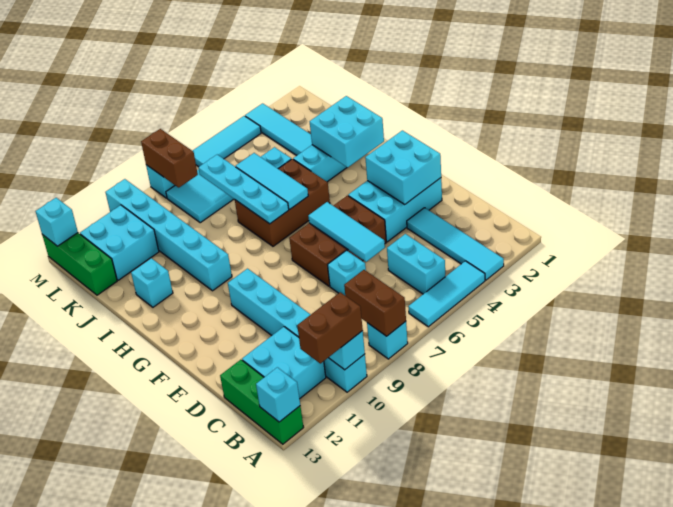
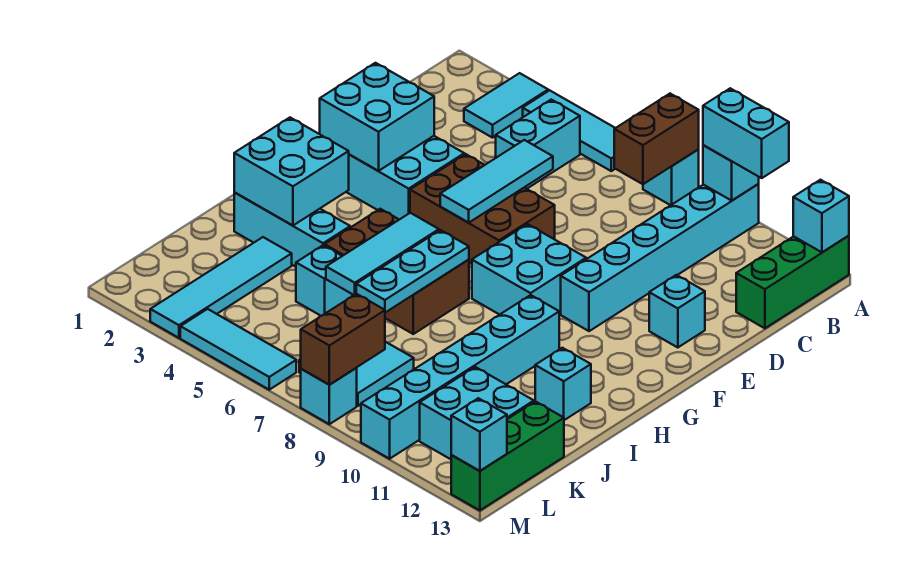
cyan 1x4 tile [407,208,504,280] -> cyan 1x2 tile [464,73,548,138]
brown 1x2 brick [297,292,363,363] -> cyan 1x2 brick [703,88,789,178]
cyan 2x2 brick [242,327,326,399] -> cyan 2x2 brick moved to [472,224,586,315]
cyan 1x1 brick [328,250,366,295] -> cyan 1x1 brick moved to [649,275,705,348]
cyan 1x4 plate [198,155,289,224] -> cyan 1x3 plate [356,230,469,313]

